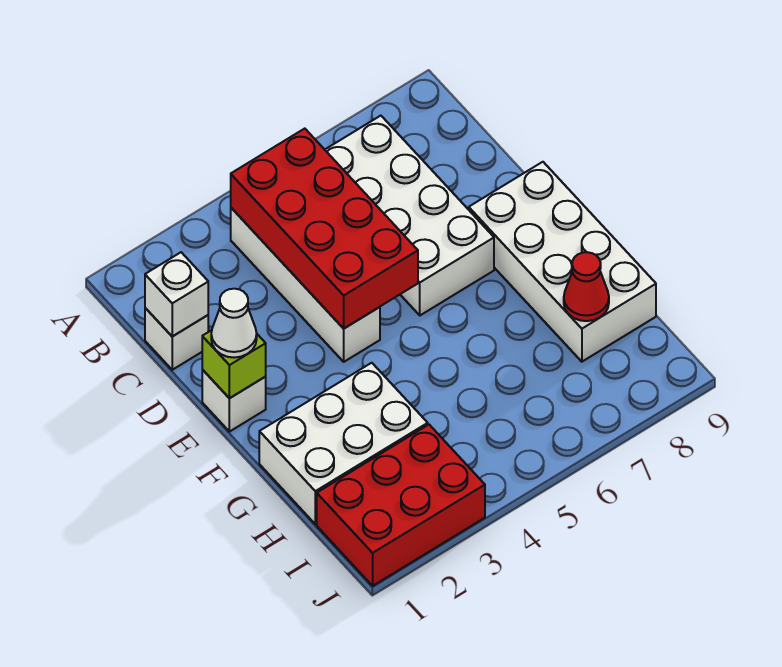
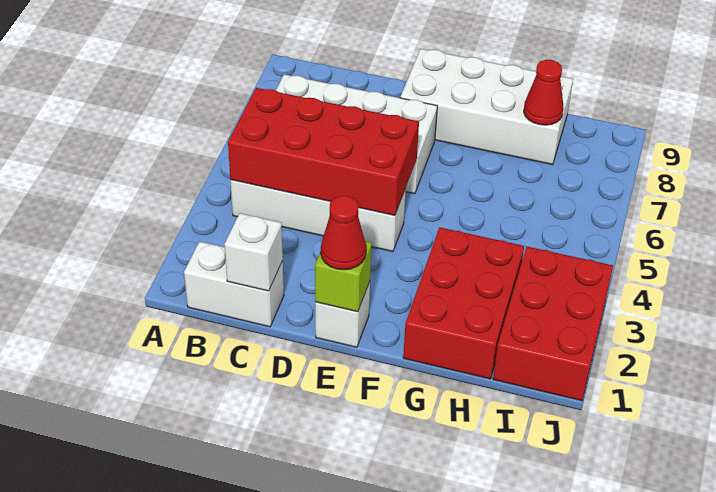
white 1x1 brick [145,308,208,370] -> white 1x2 brick [184,241,284,327]
white 1x1 cone [211,289,257,358] -> red 1x1 cone [321,196,366,270]
white 2x3 brick [259,363,428,524] -> red 2x3 brick [403,227,524,379]

